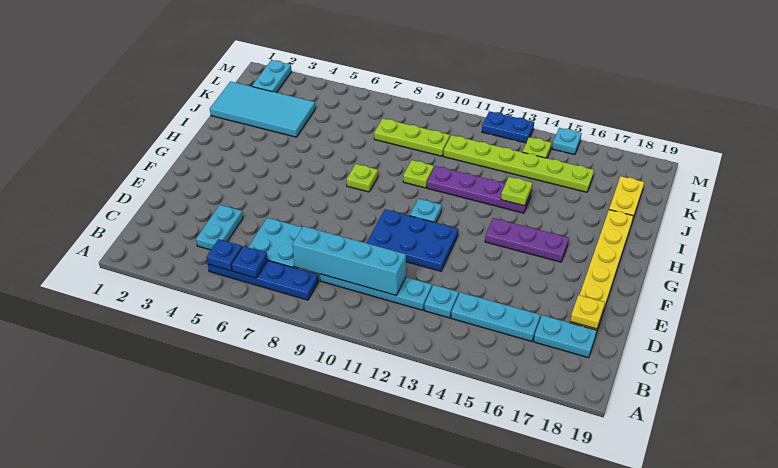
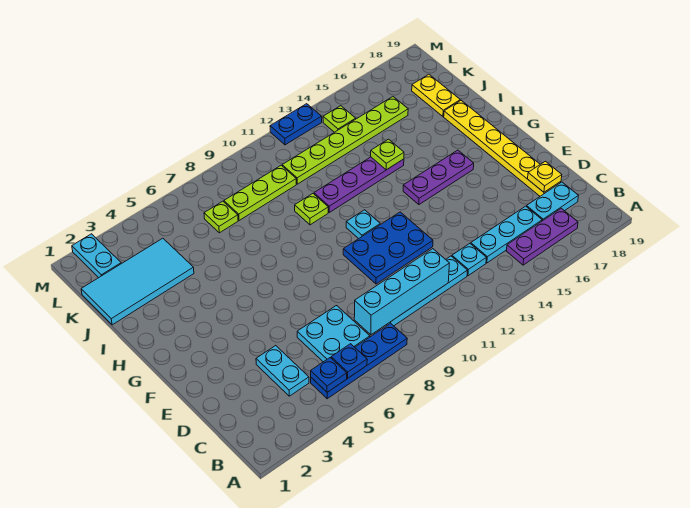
none -> purple 1x3 plate [507,208,578,265]
lime 1x1 plate [347,164,378,192] -> lime 1x1 plate moved to [204,201,238,233]
cyan 1x1 plate [552,128,582,155] -> none

